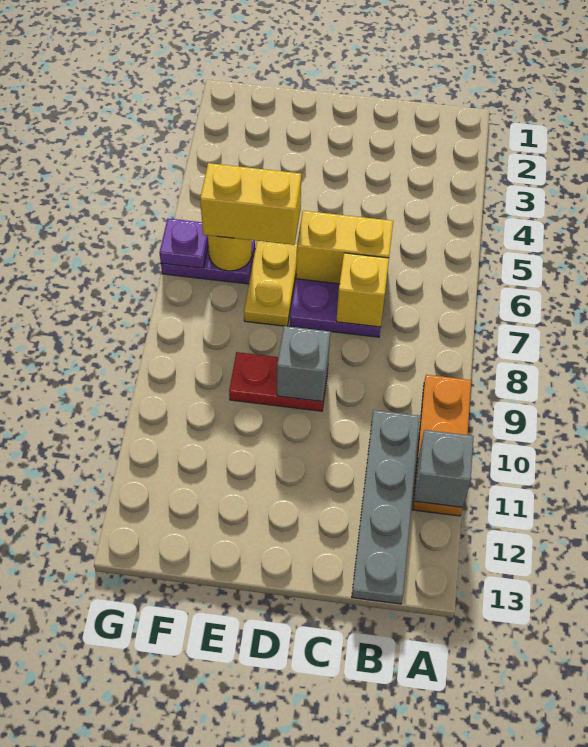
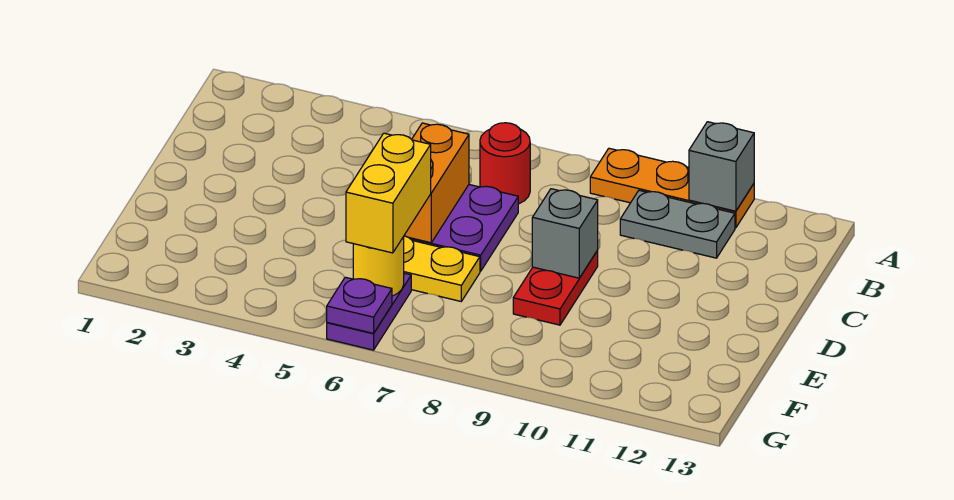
none -> red 1x1 round brick [480,123,530,204]
grey 1x4 plate [352,410,420,604] -> grey 1x2 plate [620,190,735,258]
yellow 1x2 brick [296,211,393,284] -> orange 1x2 brick [404,123,469,243]
yellow 1x1 brick [336,253,389,327] -> none

